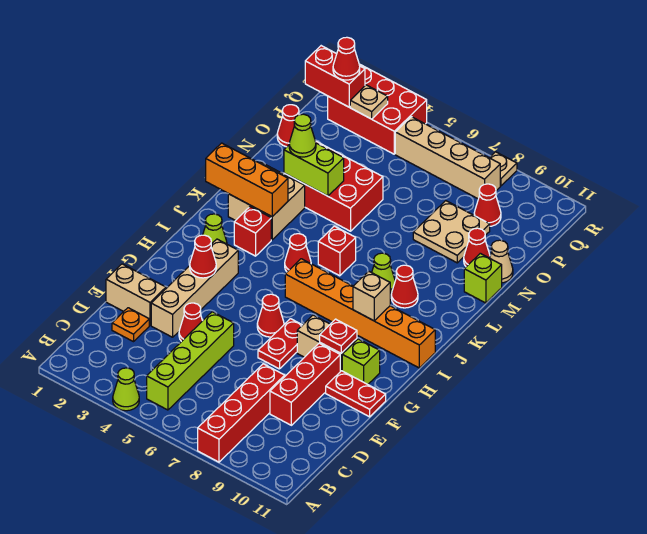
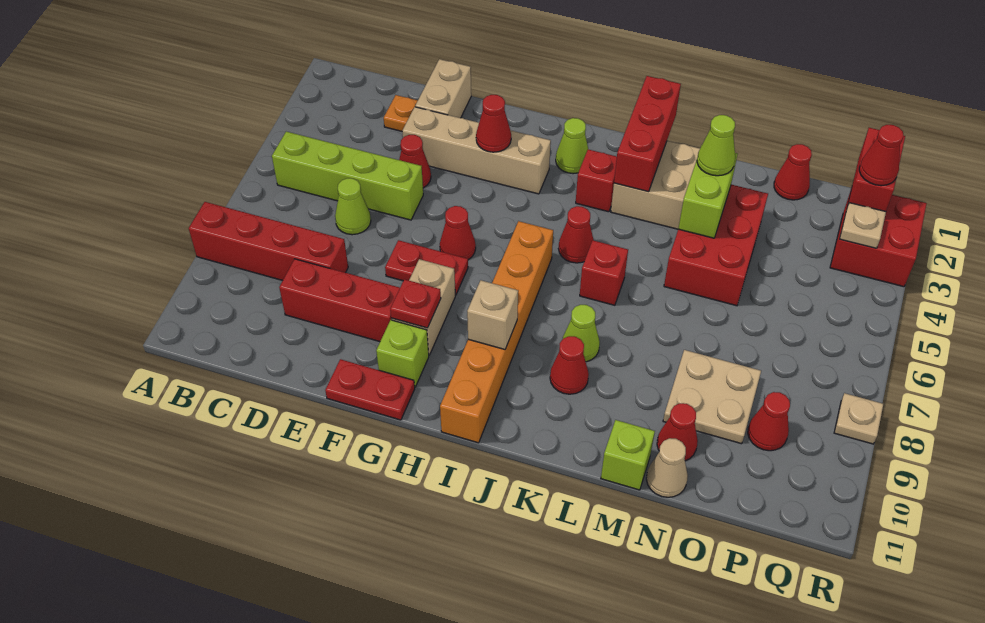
lime 1x1 cone [113,368,139,411] -> lime 1x1 cone moved to [335,178,371,235]
red 1x2 plate [326,371,386,417] -> red 1x2 plate turned to [325,359,415,420]
orange 1x3 brick [206,143,288,217] -> red 1x3 brick [614,76,681,192]
red 2x3 brick [328,65,427,154] -> red 2x2 brick [830,188,927,287]
tan 1x4 brick [395,117,500,199] -> none

